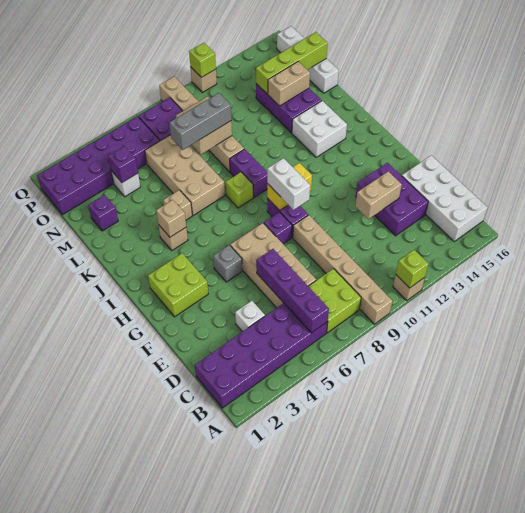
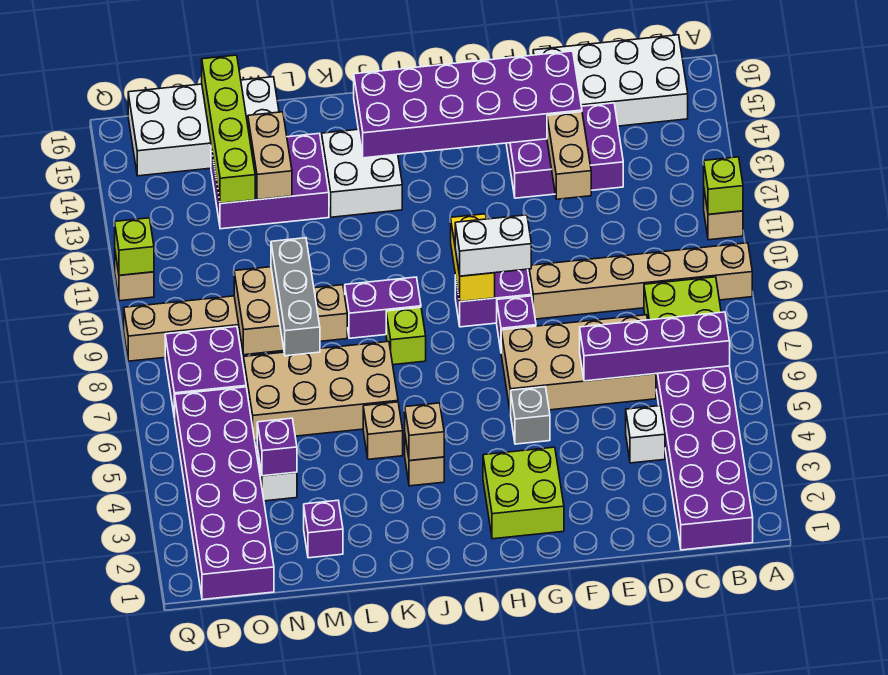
none -> purple 2x6 brick [354,51,582,158]
white 1x4 brick [277,26,339,93] -> white 2x4 brick [128,77,279,176]

